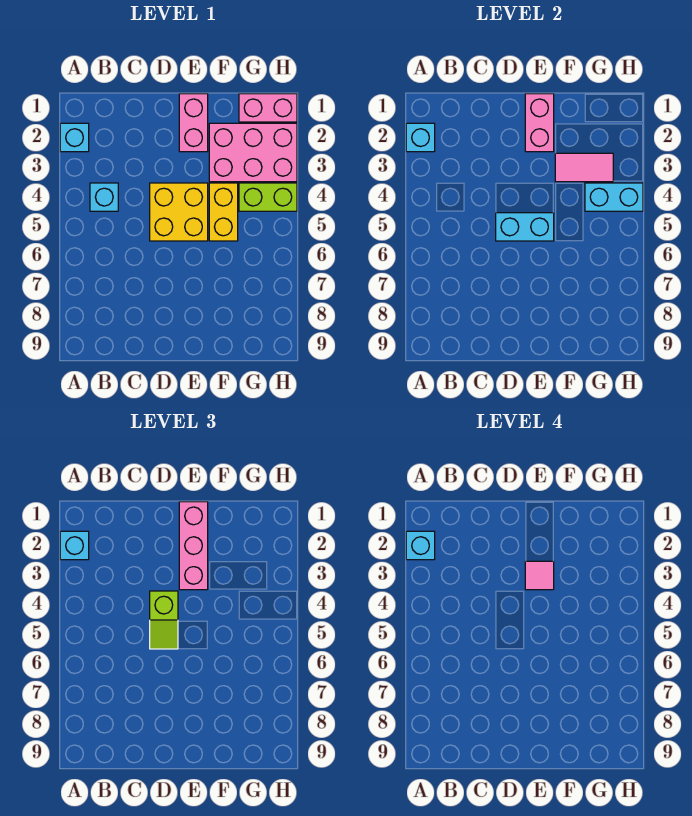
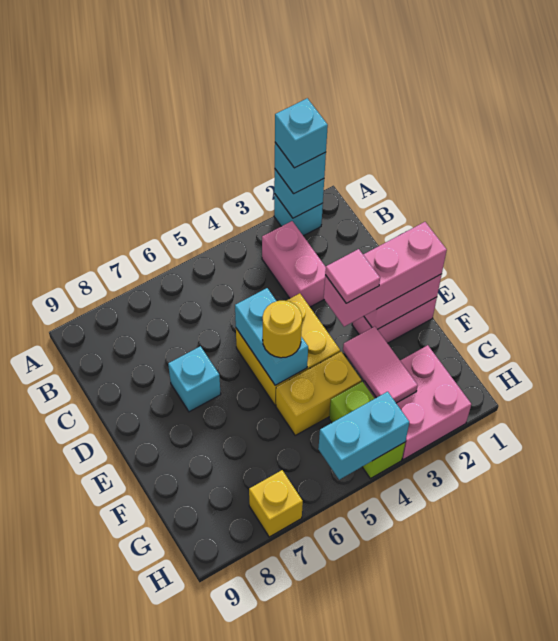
cyan 1x1 brick [90,183,118,211] -> cyan 1x1 brick moved to [168,346,221,412]
lime 1x2 slope [150,591,178,649] -> none
none -> yellow 1x1 round brick [263,301,302,358]
pink 2x3 brick [209,123,297,182] -> pink 2x2 brick [364,345,471,460]
pink 1x2 brick [239,94,297,122] -> pink 1x2 brick moved to [262,221,326,307]
cyan 1x2 brick [585,183,643,211] -> cyan 1x2 brick turned to [318,392,409,480]
none -> yellow 1x1 brick [249,470,303,537]

